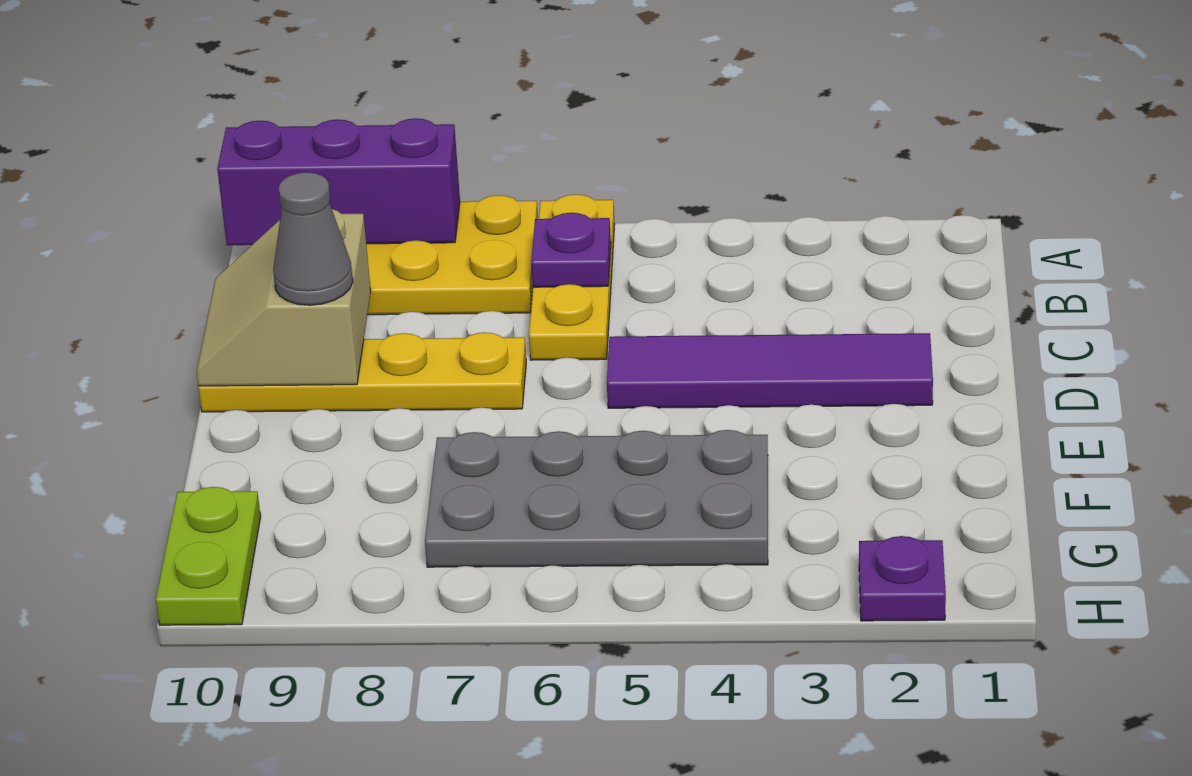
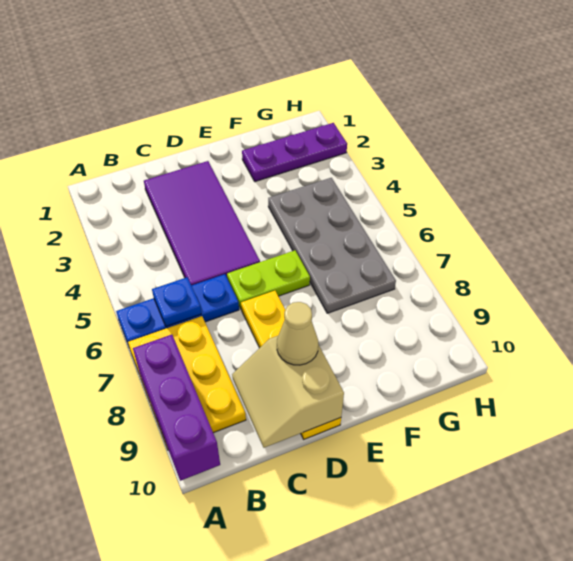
yellow 1x3 plate [529,194,615,360] -> blue 1x3 plate [116,274,239,346]
purple 1x1 plate [531,213,611,287] -> blue 1x1 plate [152,277,201,326]
tan 2x2 slope [196,209,371,386] -> tan 2x2 slope turned to [232,336,344,448]
purple 1x4 tile [607,333,933,408] -> purple 2x4 tile [144,161,260,285]
grey 1x1 cone [273,172,353,305] -> tan 1x1 cone [277,302,318,365]
lime 1x2 plate [156,487,261,625] -> lime 1x2 plate moved to [227,250,310,308]
purple 1x1 plate [859,536,946,621] -> purple 1x3 plate [242,123,347,182]

